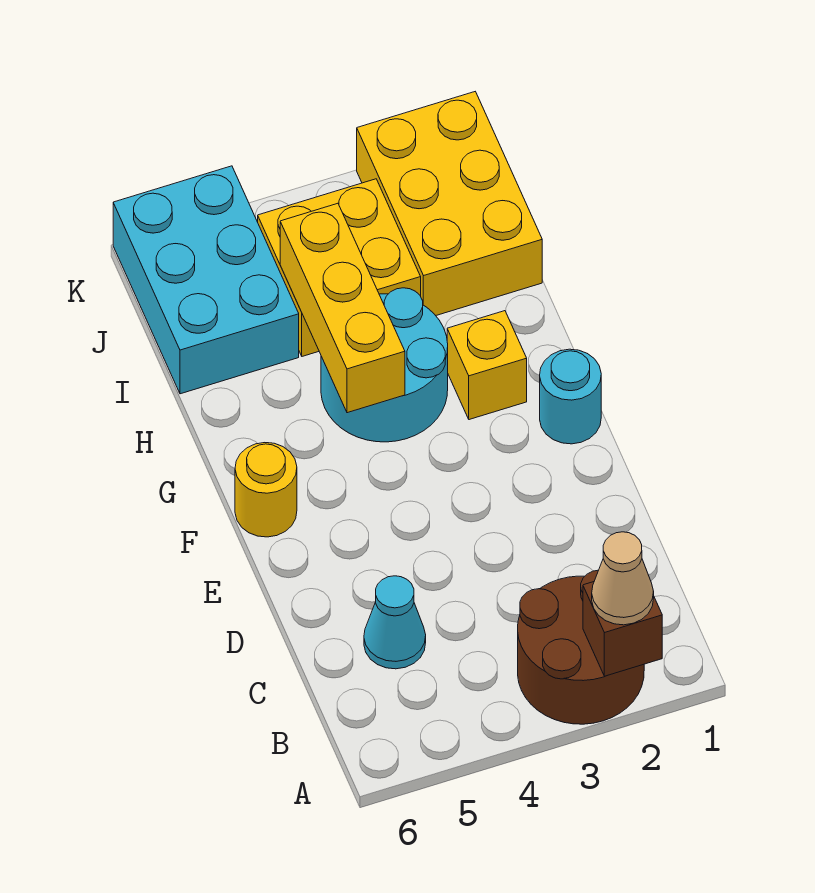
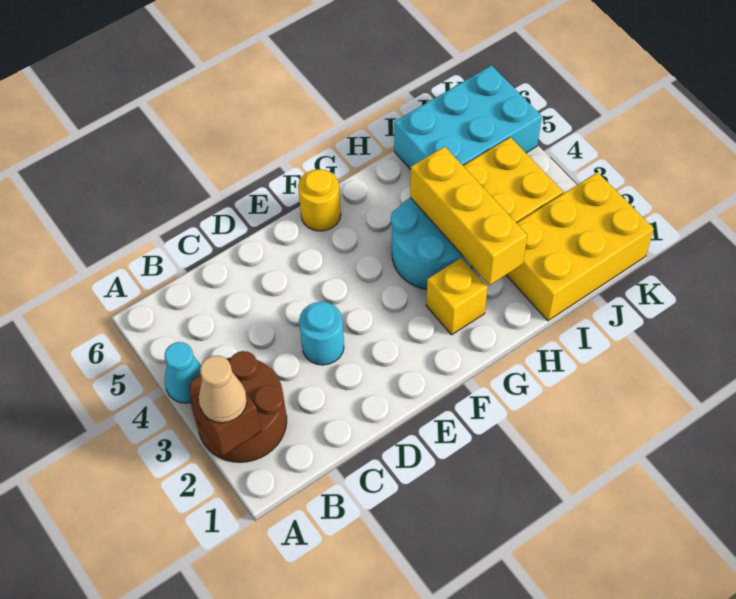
cyan 1x1 cone [364,576,426,669] -> cyan 1x1 cone moved to [165,342,201,403]
cyan 1x1 round brick [540,349,601,444] -> cyan 1x1 round brick moved to [299,302,344,365]
yellow 1x3 brick [280,203,405,413] -> yellow 1x3 brick turned to [410,147,527,285]

